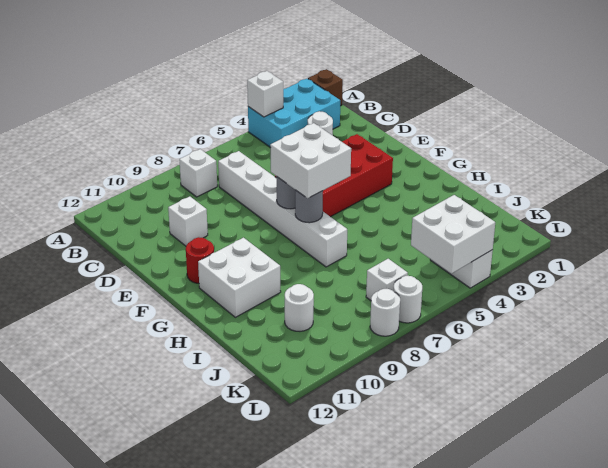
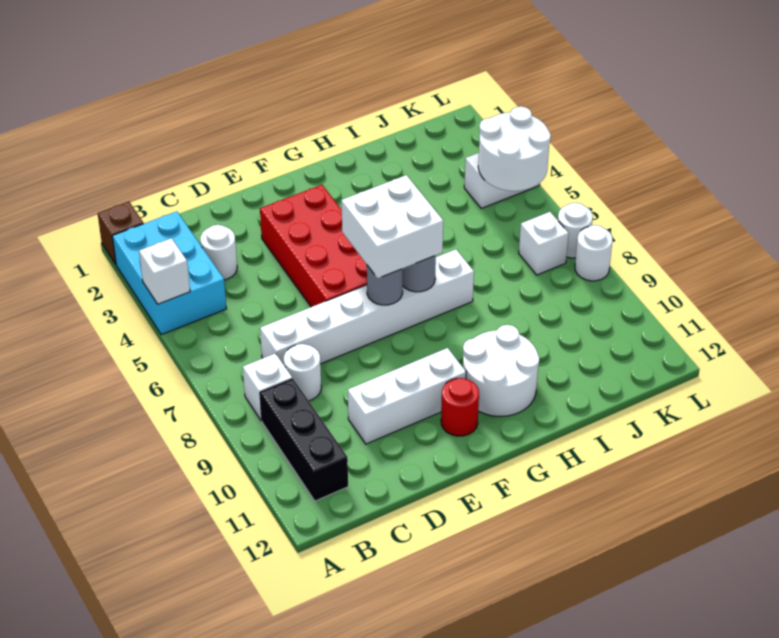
none -> black 1x3 brick [260,379,348,501]
white 1x1 brick [168,196,208,246] -> white 1x3 brick [348,348,466,444]
white 2x2 brick [198,238,281,317] -> white 2x2 round brick [463,325,539,417]
white 1x1 round brick [285,284,314,331] -> white 1x1 round brick moved to [284,344,321,401]
white 2x2 brick [411,195,495,274] -> white 2x2 round brick [478,106,551,191]

